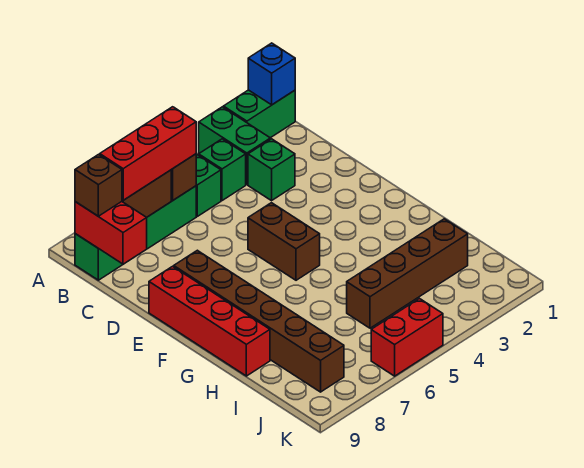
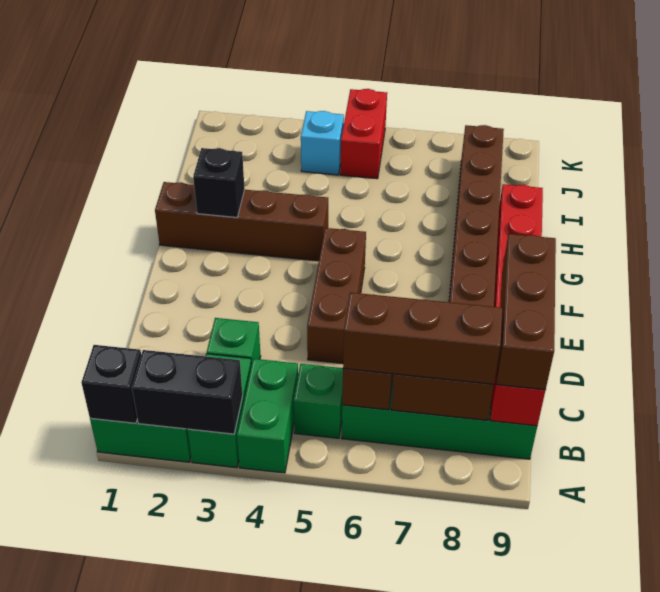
blue 1x1 brick [248,43,295,105] -> black 1x1 brick [81,345,141,423]
none -> black 1x2 brick [132,350,243,434]
green 1x1 brick [199,139,246,201] -> green 1x2 brick [237,359,298,473]
red 1x3 brick [100,107,196,200] -> brown 1x3 brick [343,292,502,384]
brown 1x1 brick [75,155,122,216] -> brown 1x3 brick [496,234,556,390]
brown 1x2 brick [248,203,320,280] -> brown 1x3 brick [307,228,366,364]
none -> black 1x1 brick [193,148,245,217]
brown 1x4 brick [347,219,468,328] -> brown 1x4 brick moved to [155,182,328,261]
none -> cyan 1x1 brick [301,111,344,175]
red 1x2 brick [371,299,443,376] -> red 1x2 brick turned to [340,89,387,179]

